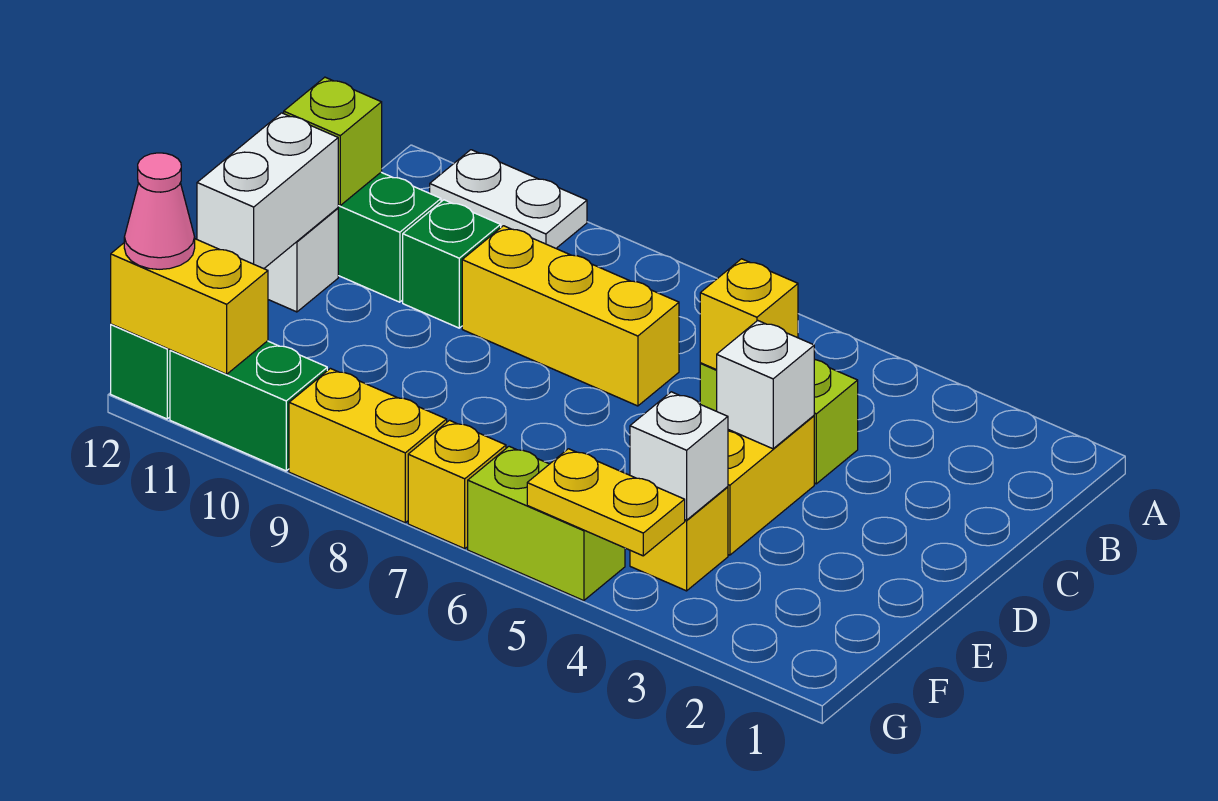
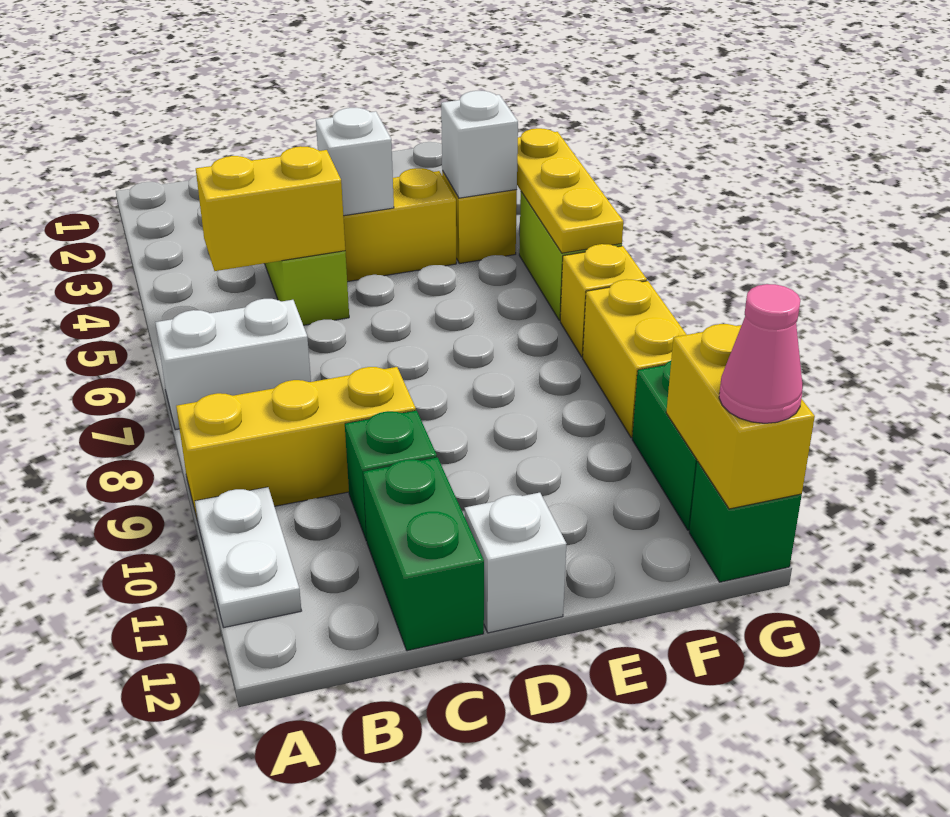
yellow 1x1 brick [700,259,798,370] -> yellow 1x2 brick [196,146,345,271]
yellow 1x3 brick [462,226,679,406] -> yellow 1x3 brick turned to [176,367,416,521]
lime 1x1 brick [284,77,382,205] -> none
white 1x2 brick [197,113,338,269] -> white 1x2 brick moved to [155,299,311,430]
yellow 1x2 plate [527,449,685,556] -> yellow 1x3 plate [517,128,623,253]

